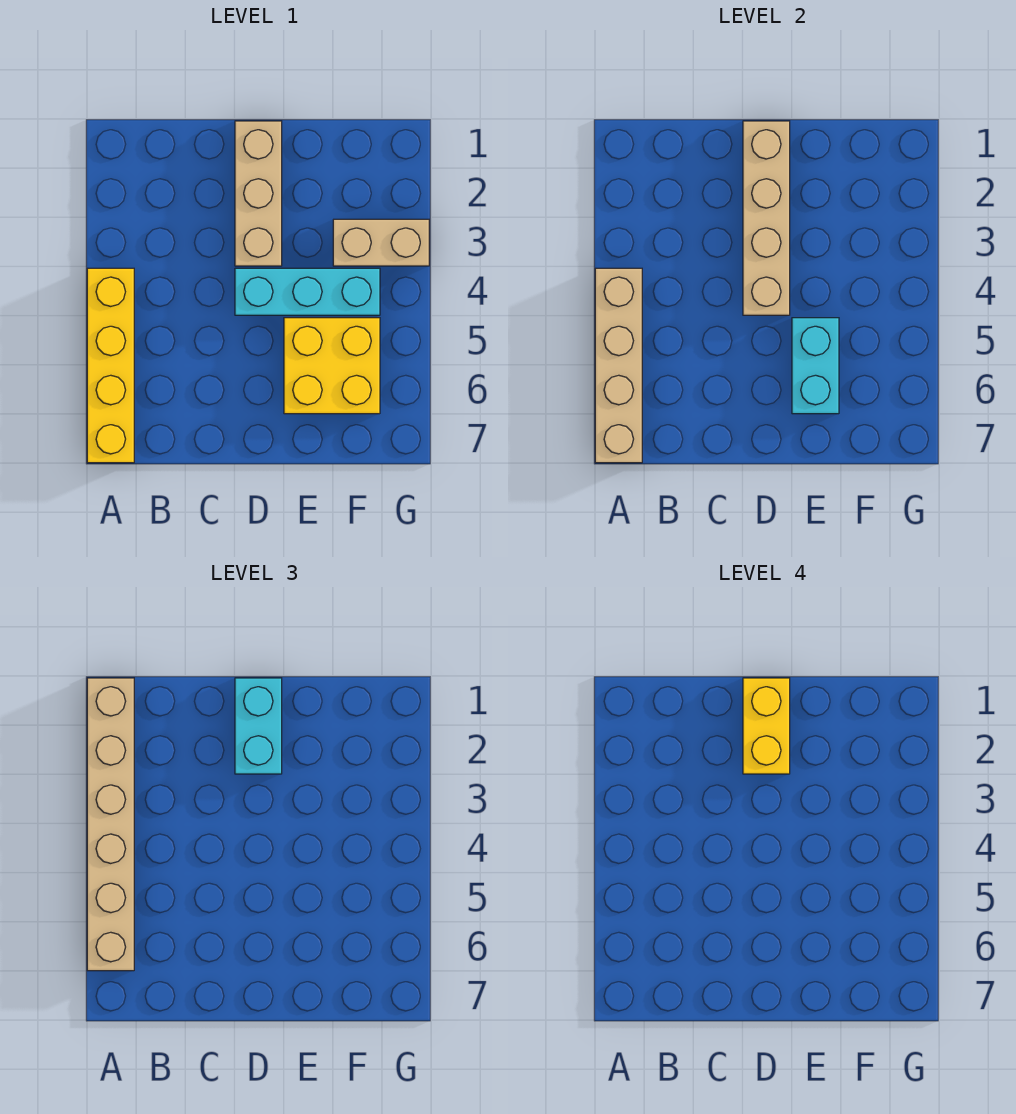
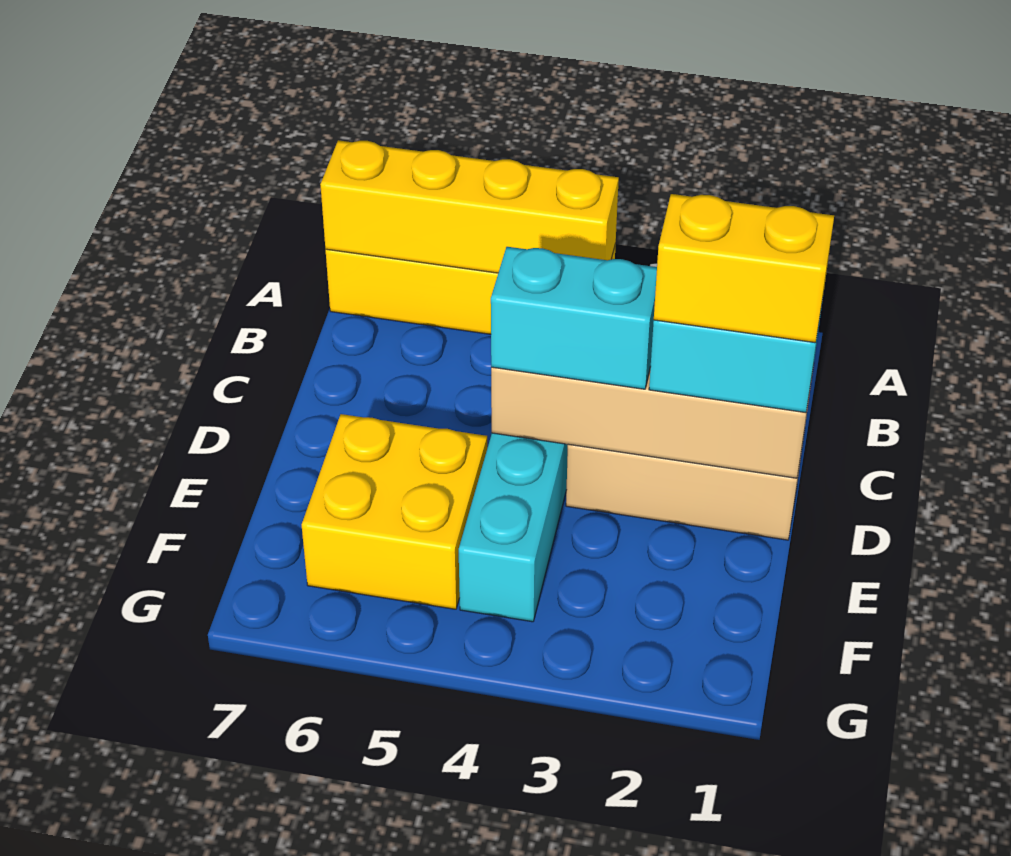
tan 1x6 brick [87,678,134,971] -> none
tan 1x4 brick [595,268,642,463] -> yellow 1x4 brick [320,140,619,273]
cyan 1x2 brick [792,318,839,414] -> cyan 1x2 brick moved to [491,247,657,389]
tan 1x2 brick [333,219,429,266] -> none

